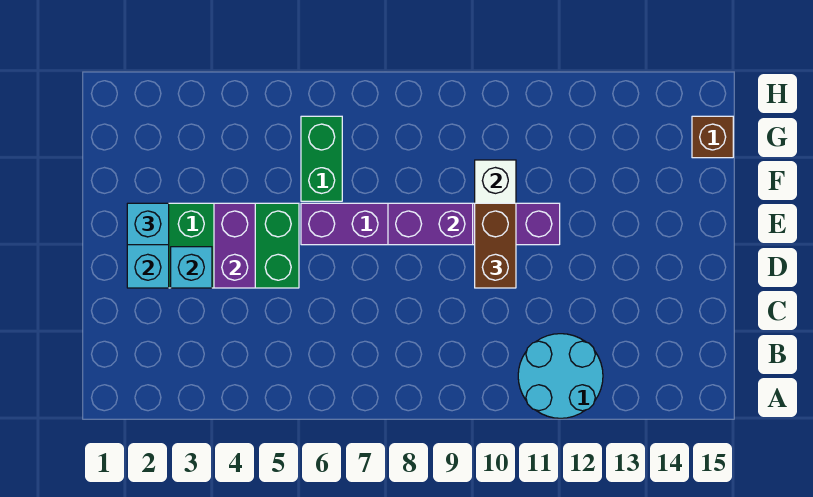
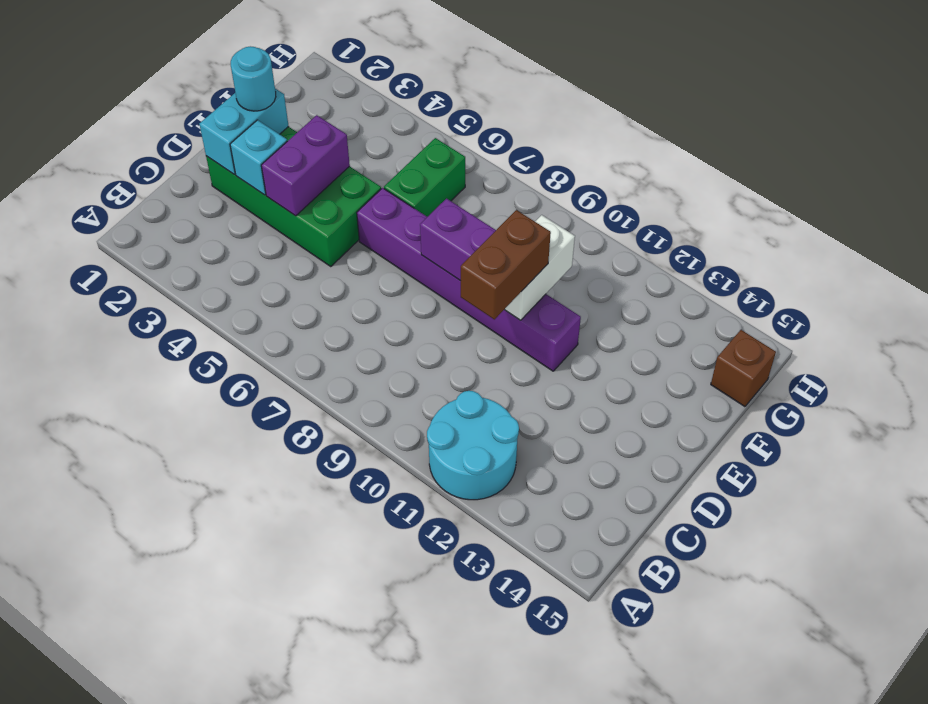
cyan 1x1 brick [127,203,169,245] -> cyan 1x1 round brick [231,46,276,111]

